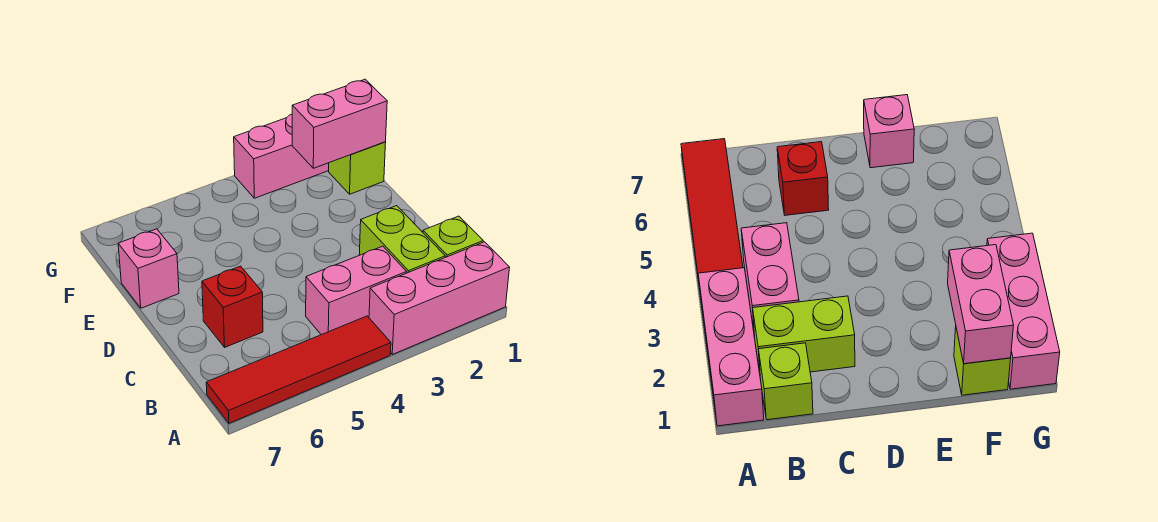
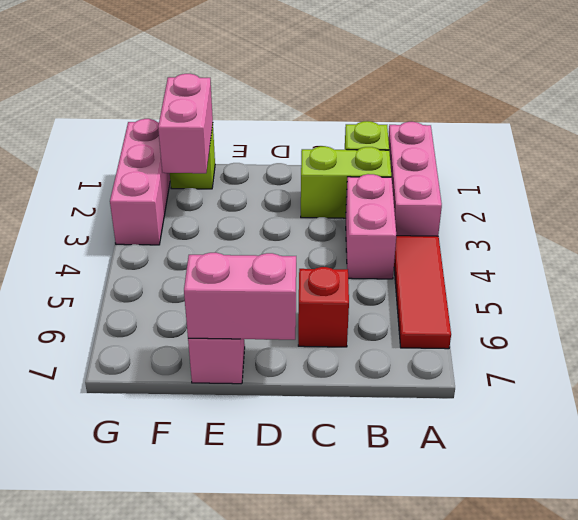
red 1x4 tile [206,316,391,423] -> red 1x3 tile [394,236,451,349]
none -> pink 1x2 brick [184,253,296,340]

